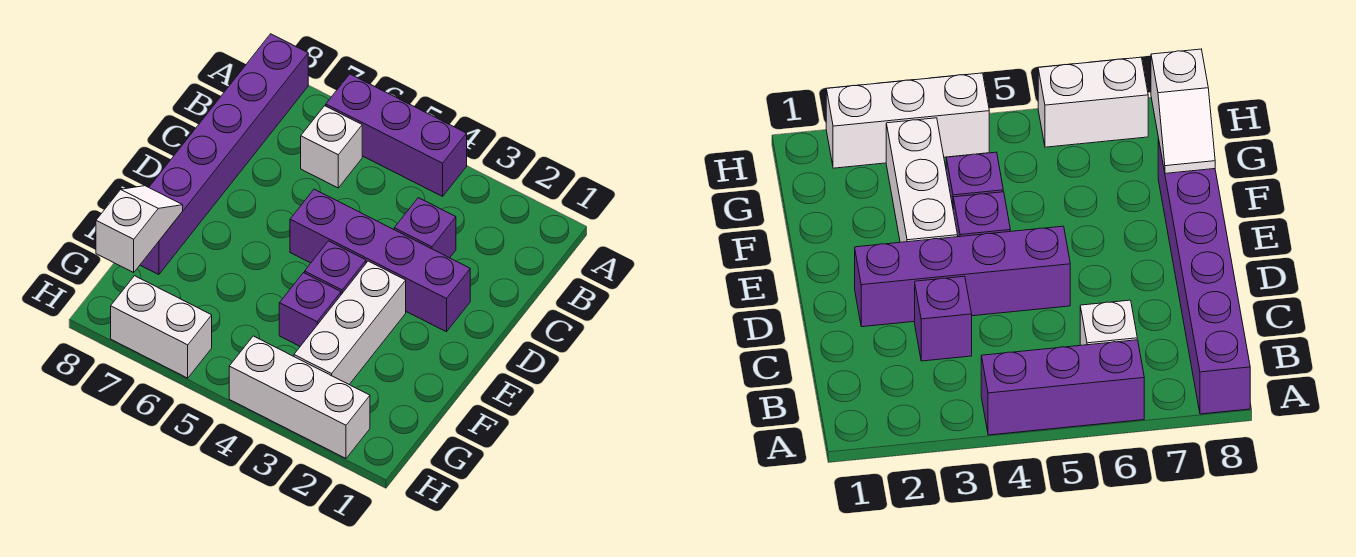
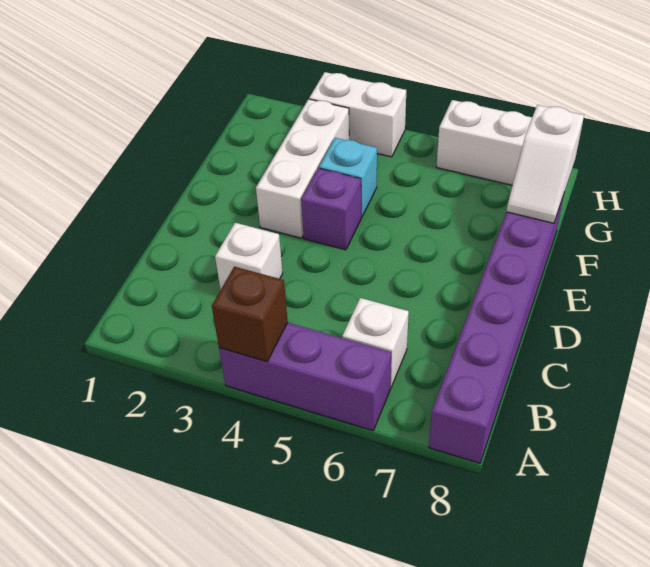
none -> brown 1x1 brick [212,266,288,362]
purple 1x1 brick [394,198,456,258] -> white 1x1 brick [215,223,283,290]
purple 1x4 brick [290,189,470,332] -> none
purple 1x1 brick [279,273,341,346] -> cyan 1x1 brick [319,138,377,217]
white 1x3 brick [229,336,370,458] -> white 1x2 brick [309,72,406,157]

